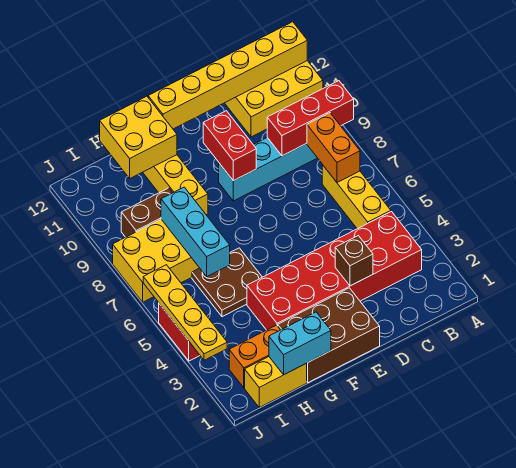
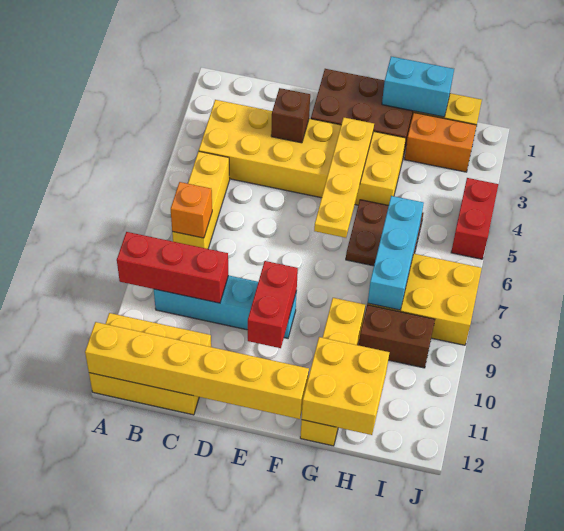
red 2x6 brick [247,212,422,330] -> yellow 2x6 brick [199,100,406,205]
orange 1x2 brick [307,113,360,183] -> orange 1x1 brick [171,182,212,238]
yellow 1x4 plate [143,265,227,360] -> yellow 1x4 plate moved to [314,118,374,238]

